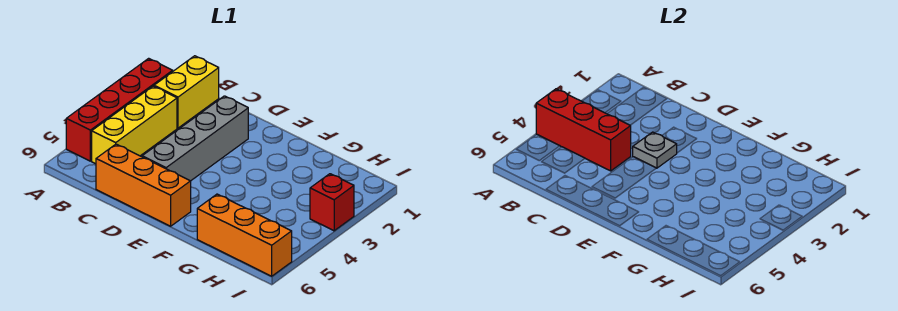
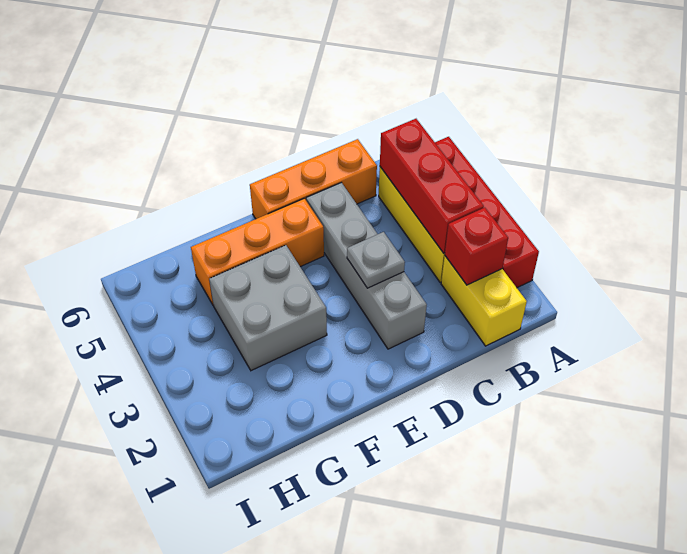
red 1x3 brick [536,89,631,171] -> red 1x3 brick turned to [380,119,484,253]
none -> grey 2x2 brick [209,245,327,371]
orange 1x3 brick [197,194,292,276] -> orange 1x3 brick moved to [191,199,324,305]
red 1x1 brick [310,174,354,231] -> red 1x1 brick moved to [445,208,508,285]

